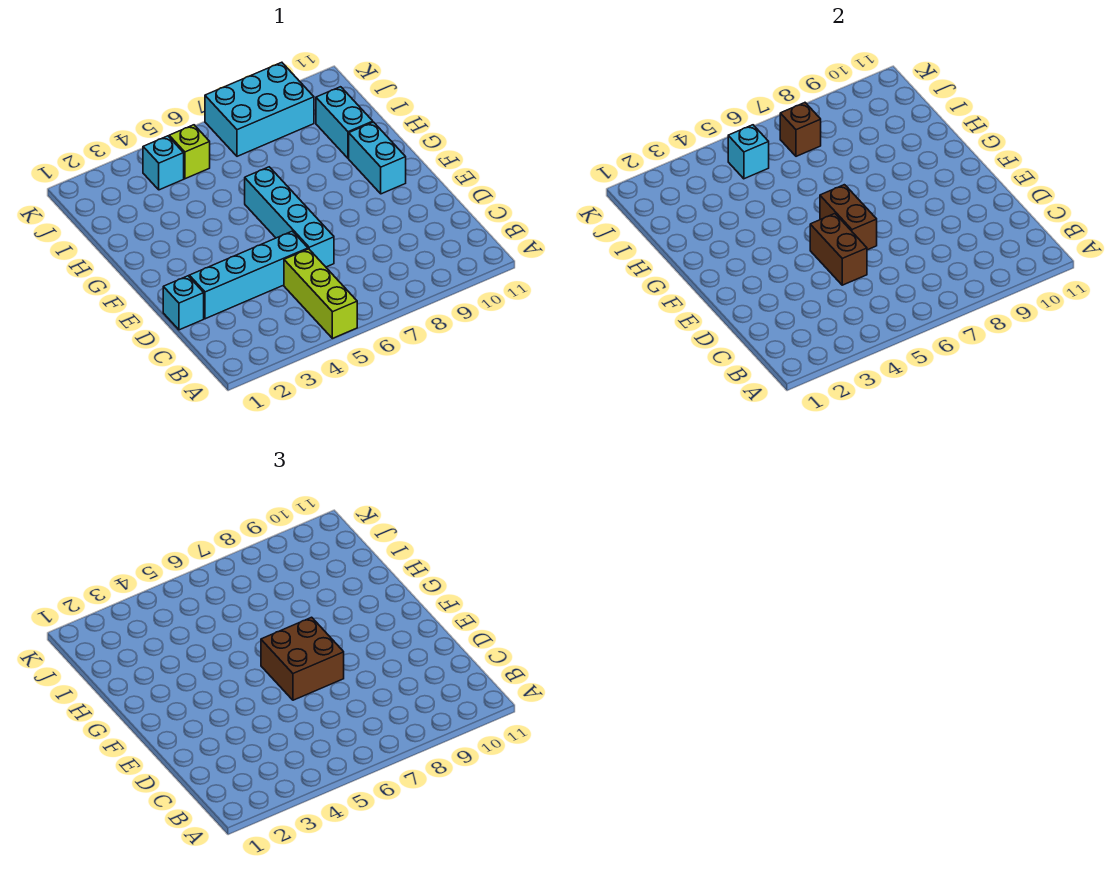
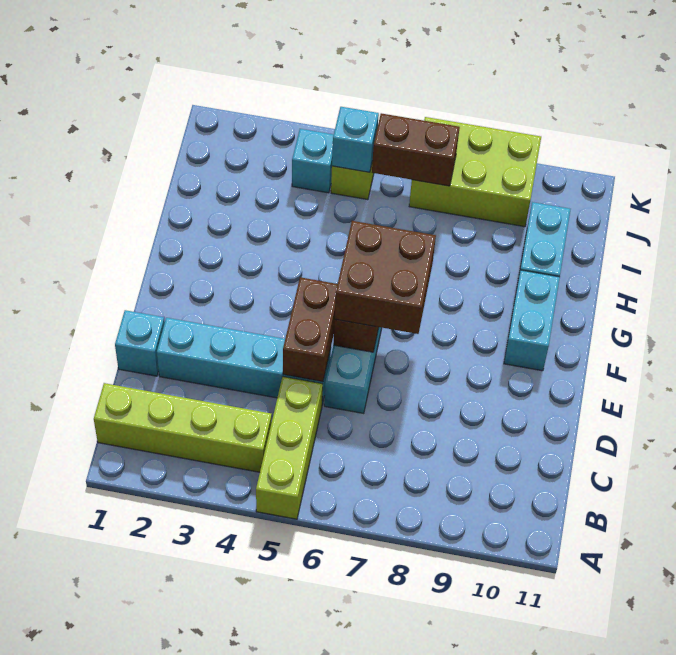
none -> lime 1x4 brick [94,383,272,472]
cyan 2x3 brick [205,62,314,156] -> lime 2x3 brick [409,117,541,227]
brown 1x1 brick [780,103,821,156] -> brown 1x2 brick [372,113,460,186]

